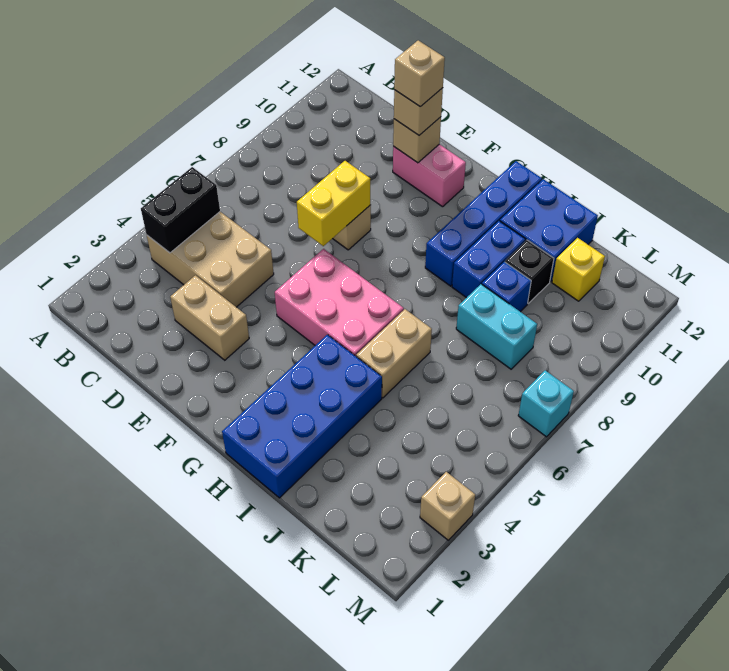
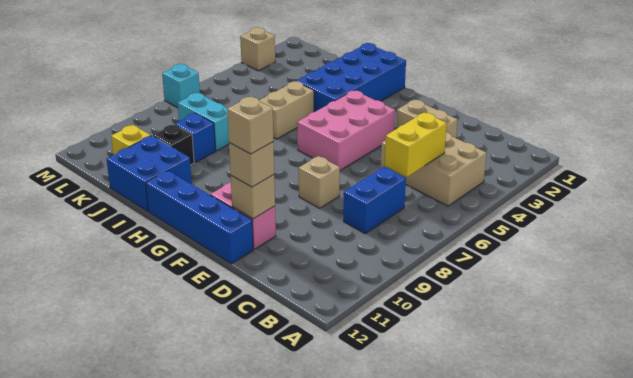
black 1x2 brick [141,167,220,253] -> none
yellow 1x2 brick [297,161,371,246] -> yellow 1x2 brick moved to [385,112,447,177]
pink 2x3 brick [275,249,404,356] -> pink 2x3 brick turned to [297,91,395,170]
blue 1x4 brick [425,161,542,286] -> blue 1x4 brick turned to [146,171,253,264]
blue 1x2 brick [452,221,525,298] -> blue 1x2 brick moved to [343,167,406,233]

